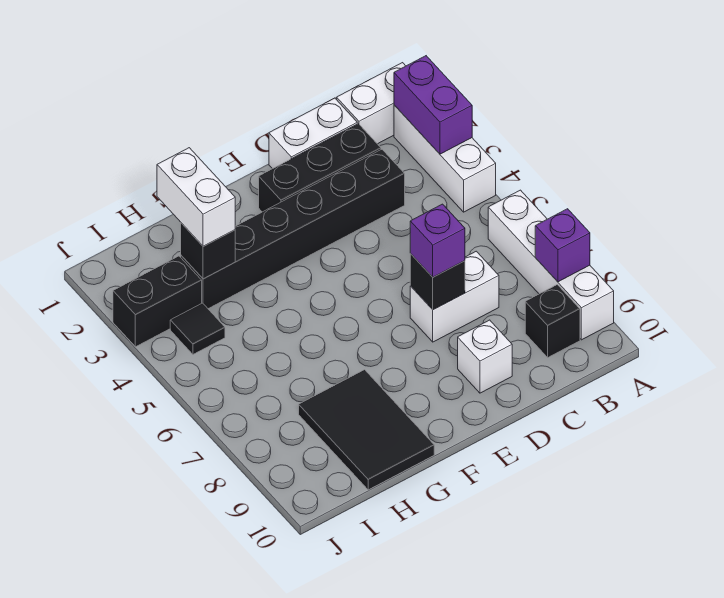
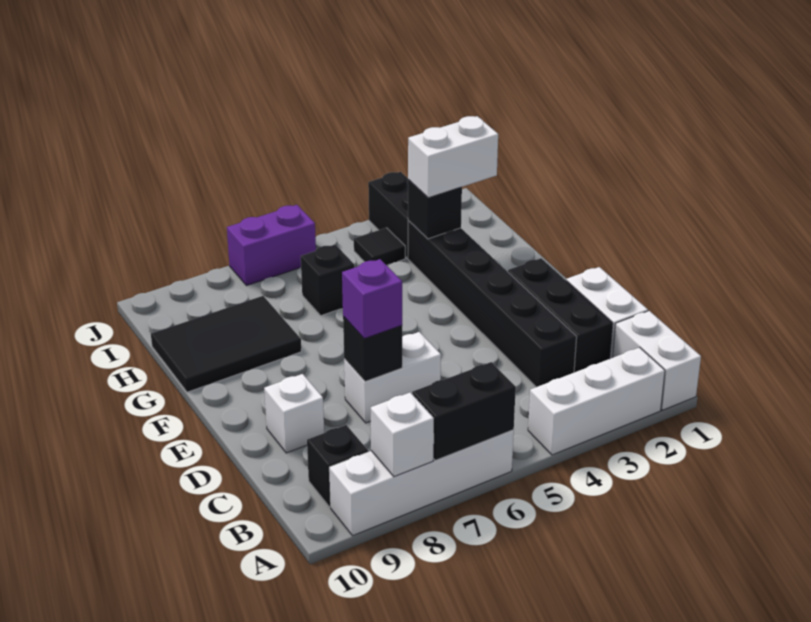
purple 1x2 brick [394,56,472,154] -> purple 1x2 brick moved to [227,205,316,286]
none -> black 1x2 brick [412,362,516,460]
purple 1x1 brick [535,209,590,282] -> white 1x1 brick [371,393,434,477]
white 1x2 brick [410,251,499,342] -> white 1x2 brick turned to [344,332,441,423]
none -> black 1x1 brick [301,245,354,316]

